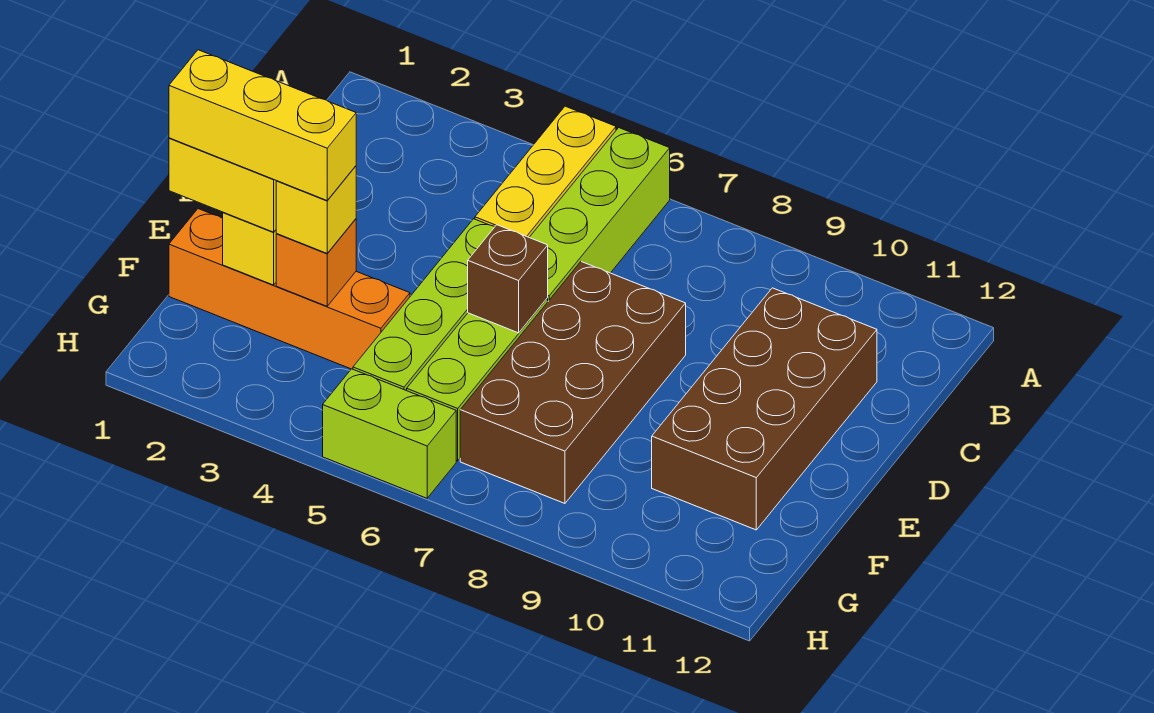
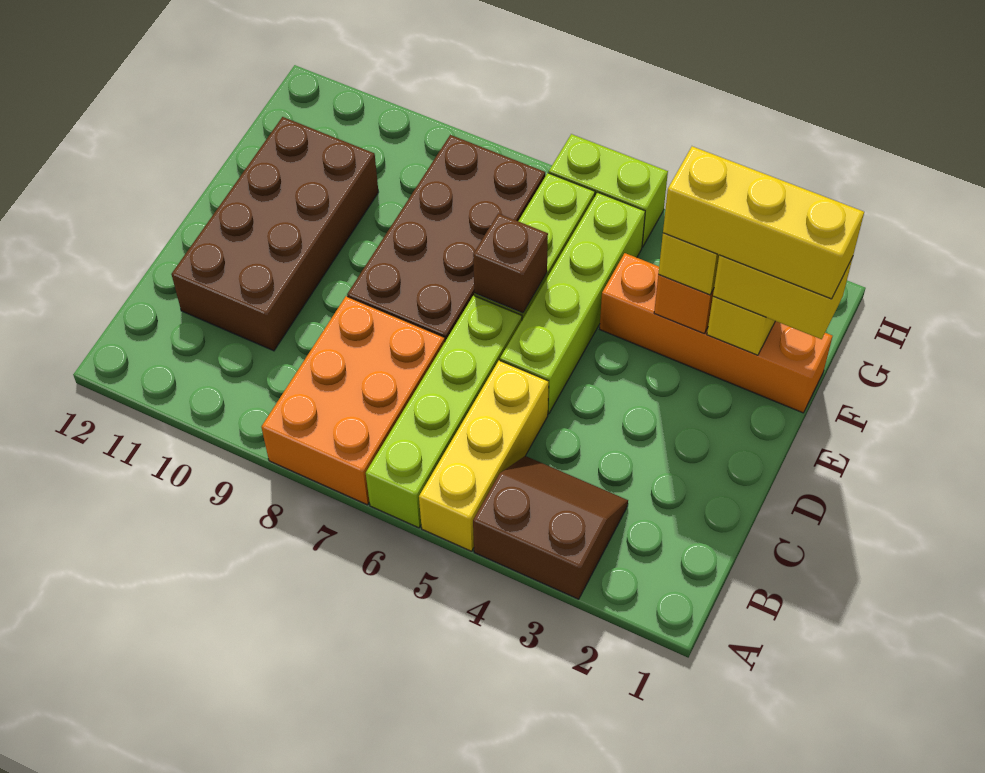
none -> brown 2x2 slope [473,456,628,599]
none -> orange 2x3 brick [261,296,445,505]

